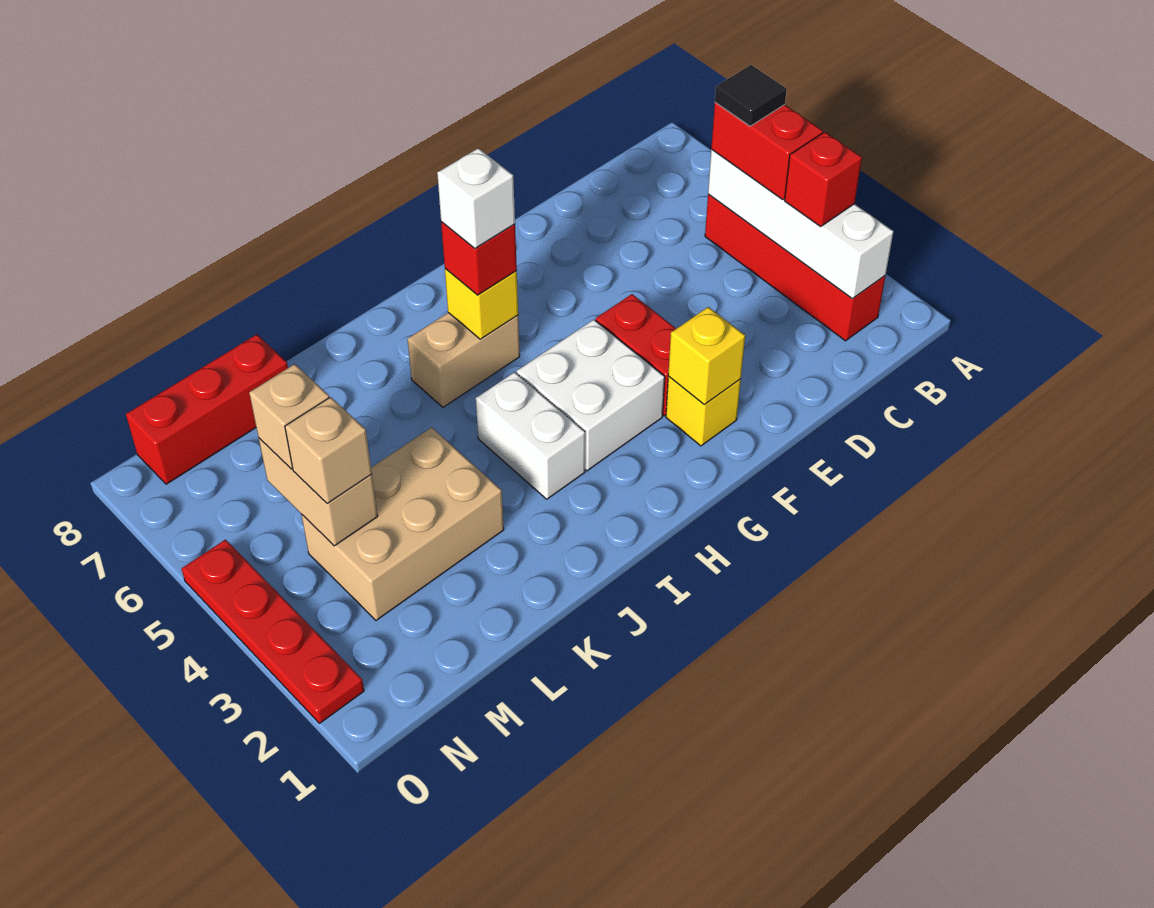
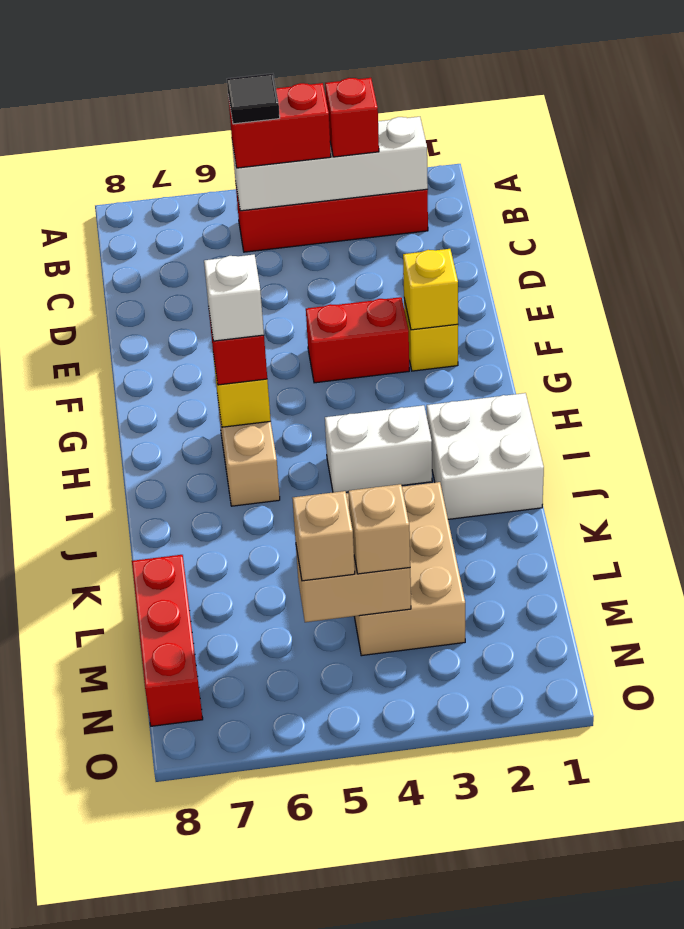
white 2x2 brick [517,320,665,471] -> white 2x2 brick moved to [427,393,544,519]
red 1x4 plate [181,540,364,723] -> none

